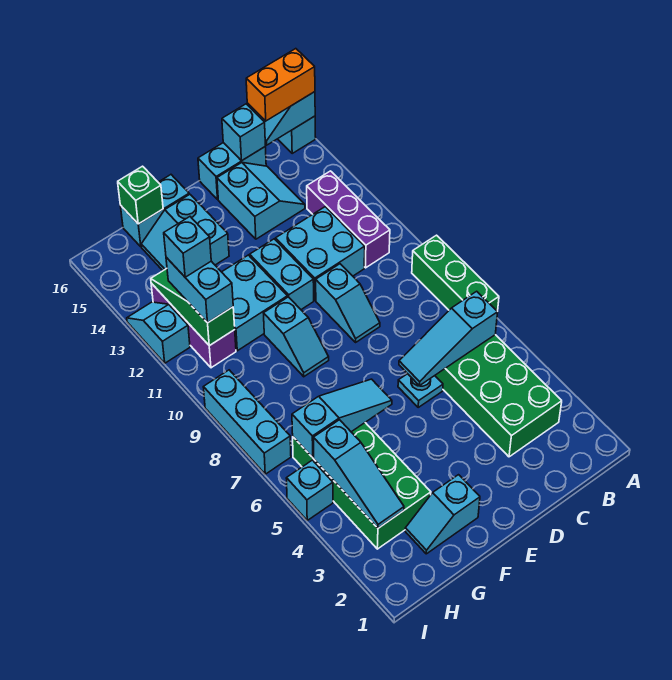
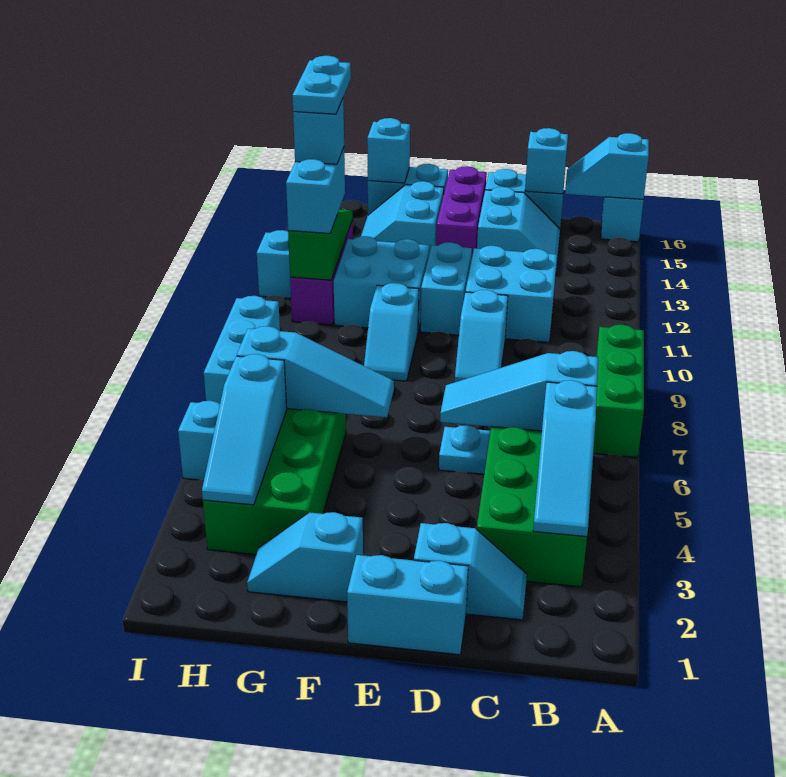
orange 1x2 brick [246,49,315,121] -> none
none -> cyan 1x3 slope [533,380,597,537]
purple 1x3 brick [307,171,390,268] -> purple 1x3 brick moved to [436,166,487,260]
none -> cyan 1x2 slope [414,523,527,620]
none -> cyan 1x2 brick [347,555,468,655]
green 1x1 brick [118,166,163,224] -> cyan 1x1 brick [367,118,410,183]
none -> cyan 1x2 plate [292,56,351,114]

